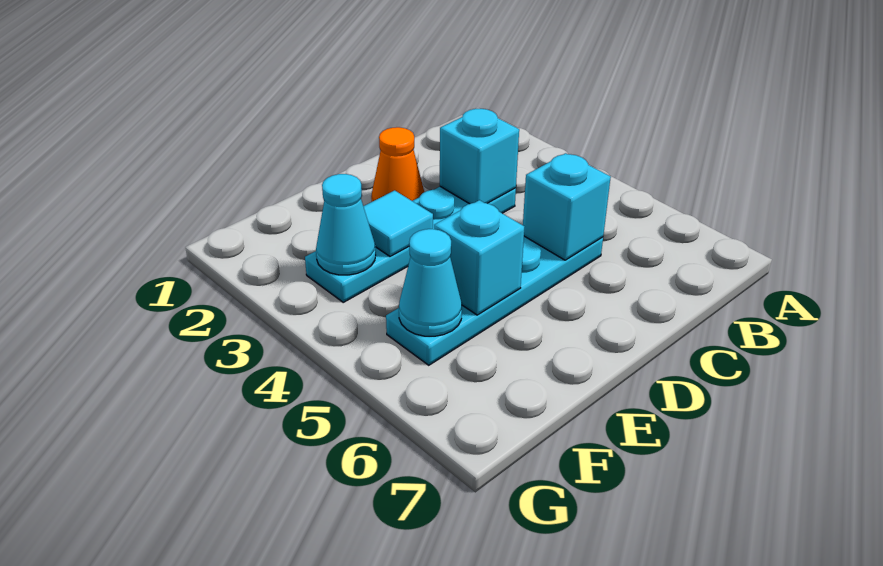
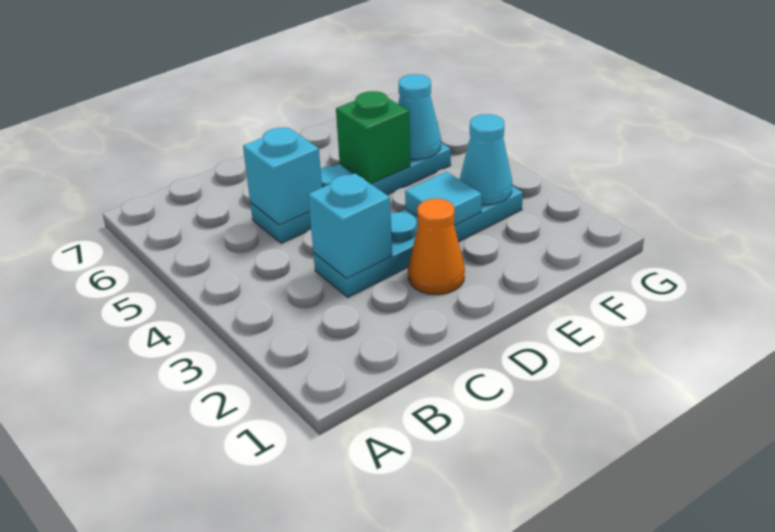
cyan 1x1 brick [434,200,524,315] -> green 1x1 brick [336,91,410,184]

